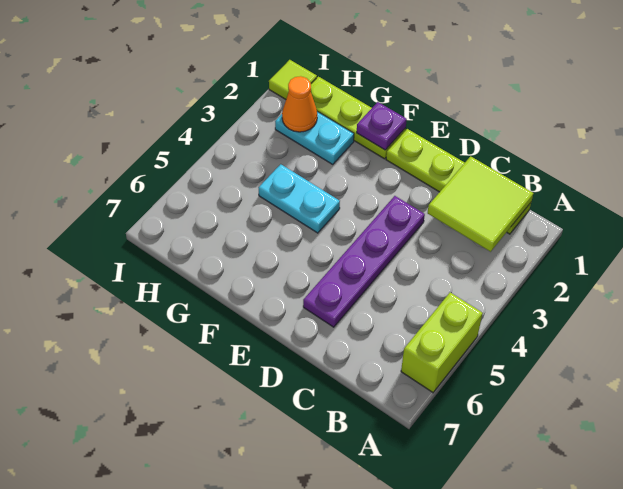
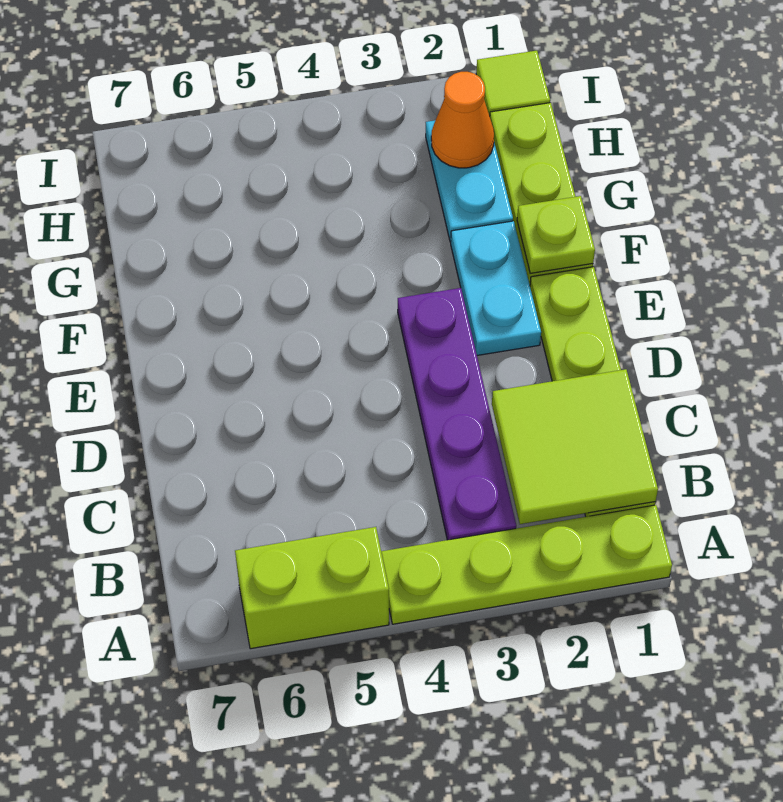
none -> lime 1x4 plate [381,505,672,624]
purple 1x4 plate [303,196,425,327] -> purple 1x4 plate turned to [398,288,516,540]
purple 1x1 plate [357,102,407,150] -> lime 1x1 plate [517,196,595,273]
cyan 1x2 plate [259,164,340,233] -> cyan 1x2 plate moved to [451,221,541,355]

